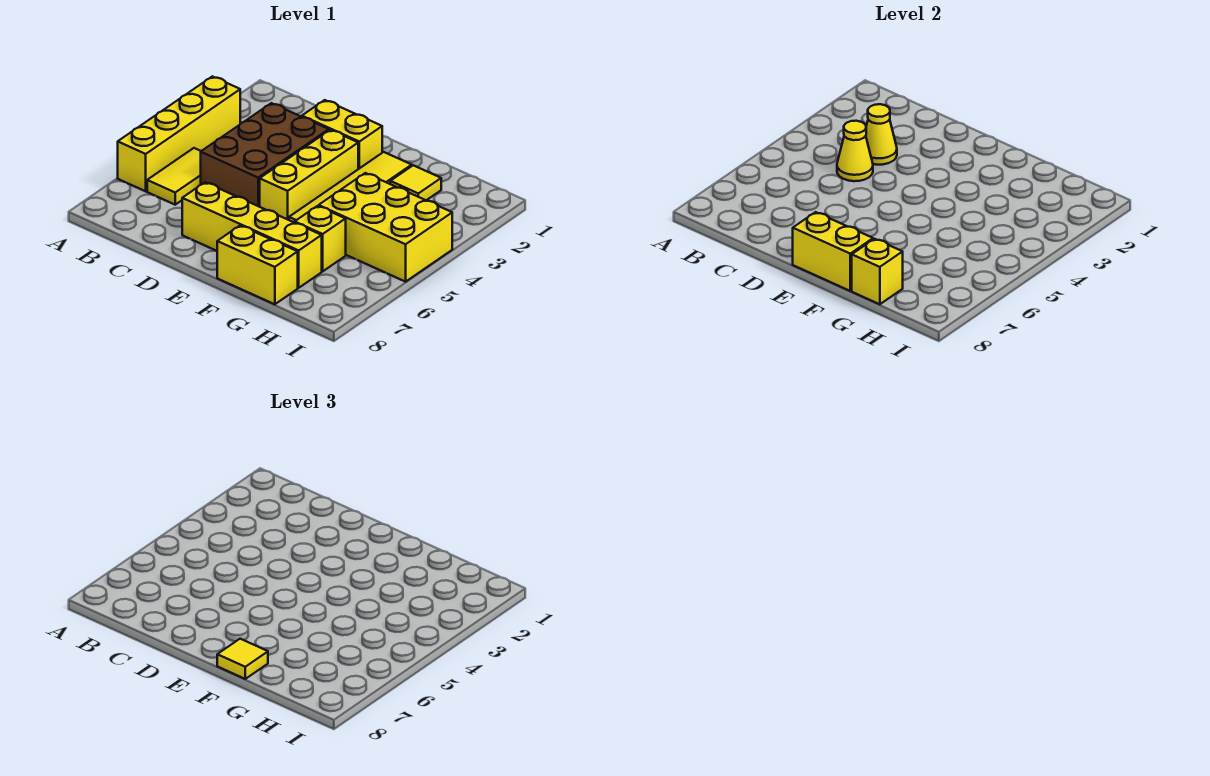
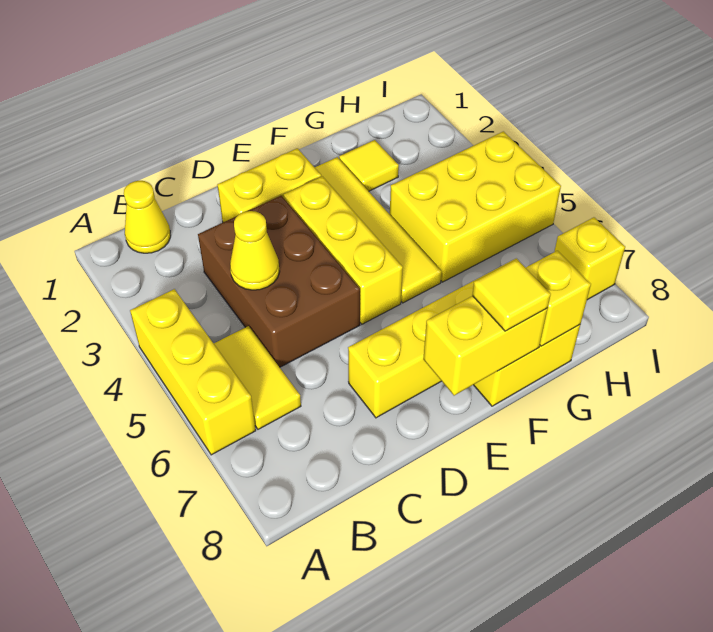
yellow 1x4 brick [118,76,240,191] -> yellow 1x3 brick [130,289,256,455]
yellow 1x1 cone [866,104,897,165] -> yellow 1x1 cone moved to [124,181,171,253]
yellow 1x1 brick [295,206,346,271] -> yellow 1x1 brick moved to [554,217,625,300]

